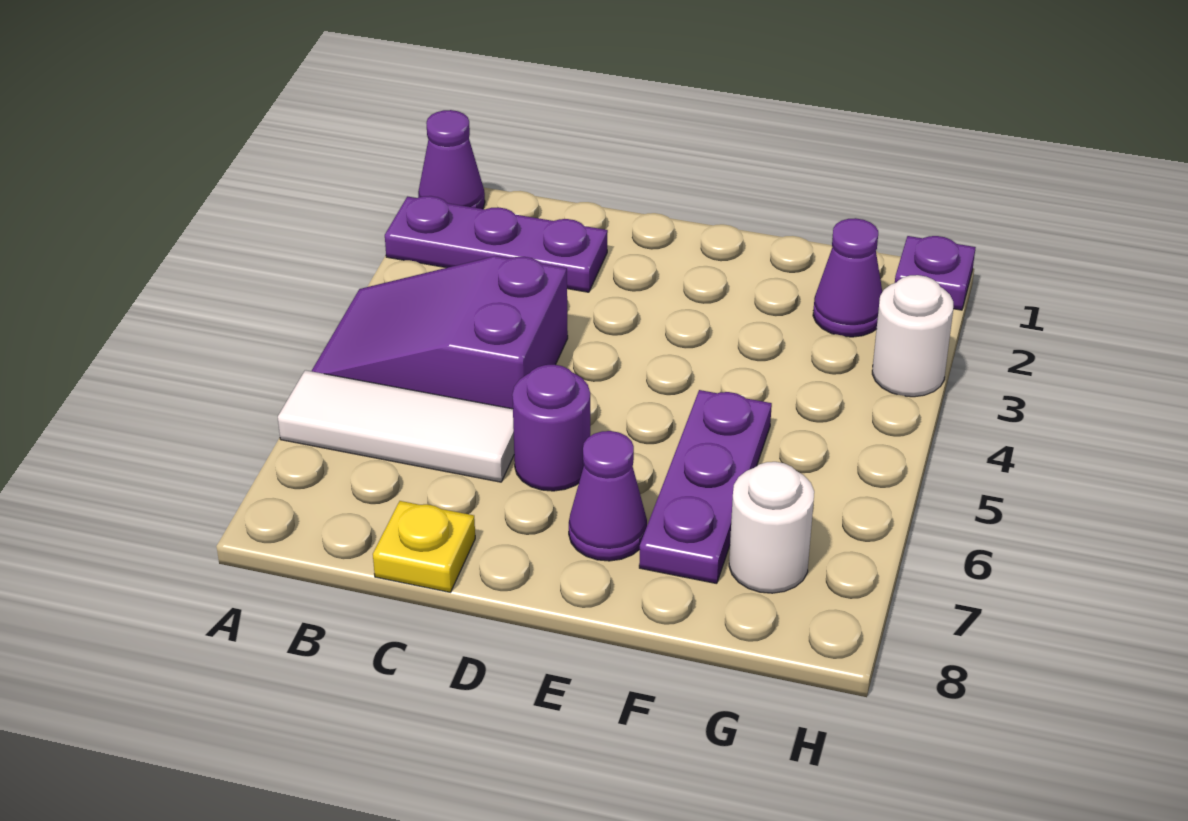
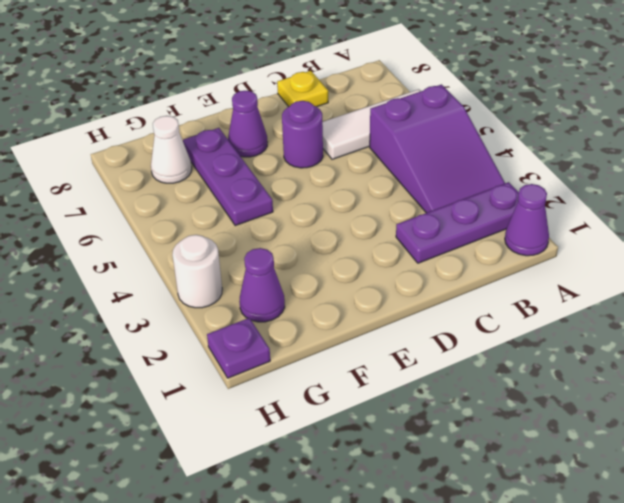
purple 2x3 slope [312,256,568,409] -> purple 2x3 slope turned to [370,85,505,213]
white 1x1 round brick [729,462,814,593] -> white 1x1 cone [151,116,192,183]

